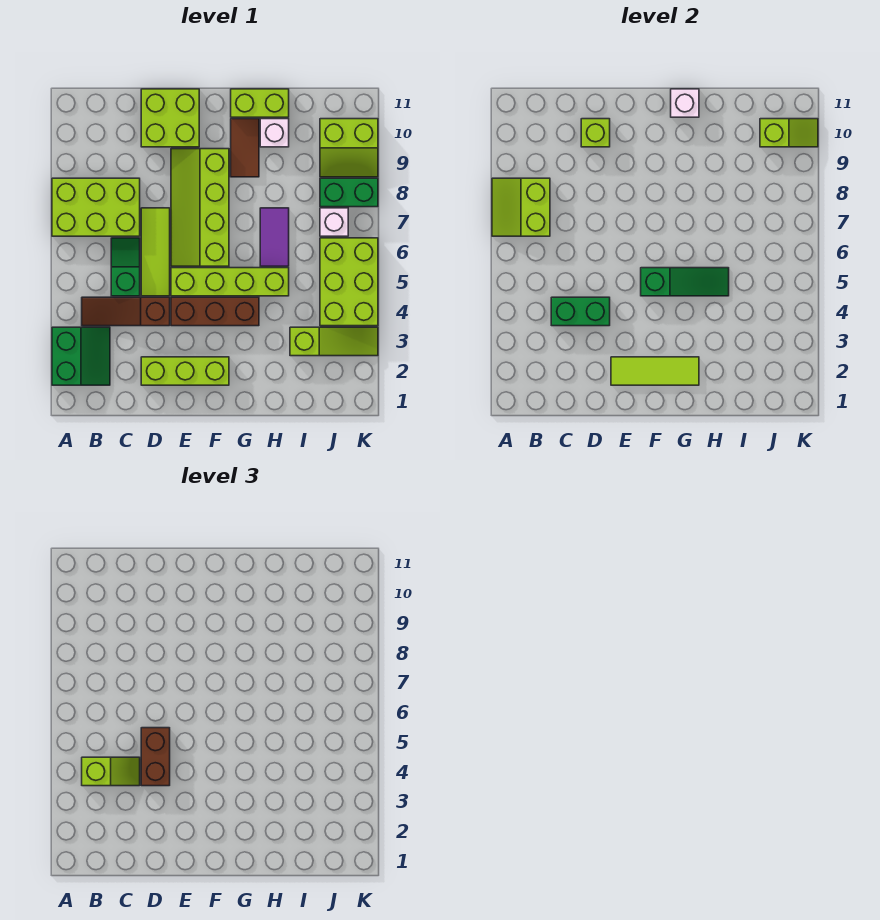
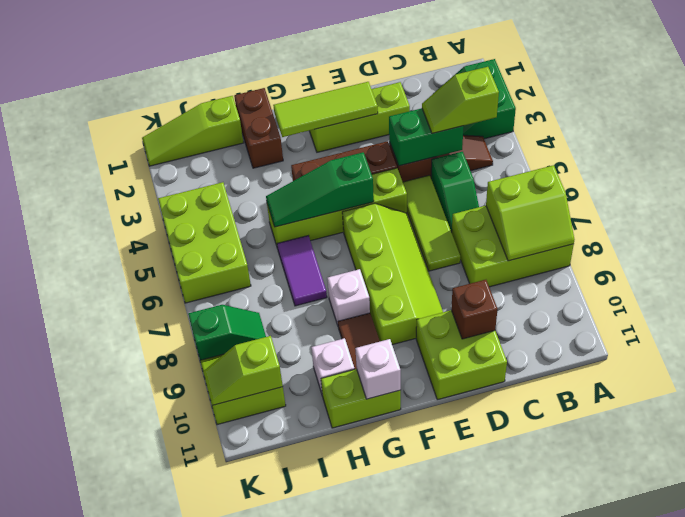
lime 2x2 slope [492,178,550,236] -> lime 2x2 slope turned to [486,165,574,261]
brown 1x2 brick [141,728,170,786] -> brown 1x2 brick moved to [234,88,283,168]
lime 1x1 brick [581,119,610,147] -> brown 1x1 brick [451,280,498,339]
lime 1x3 slope [290,327,378,356] -> lime 1x3 slope moved to [142,96,243,166]
white 1x1 brick [320,208,348,236] -> white 1x1 brick moved to [327,269,370,325]
green 1x2 brick [320,178,378,207] -> green 1x2 slope [188,305,266,360]

